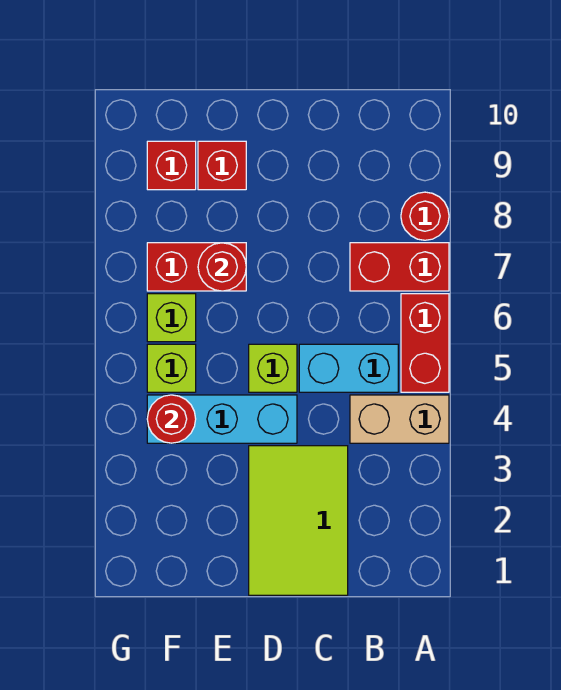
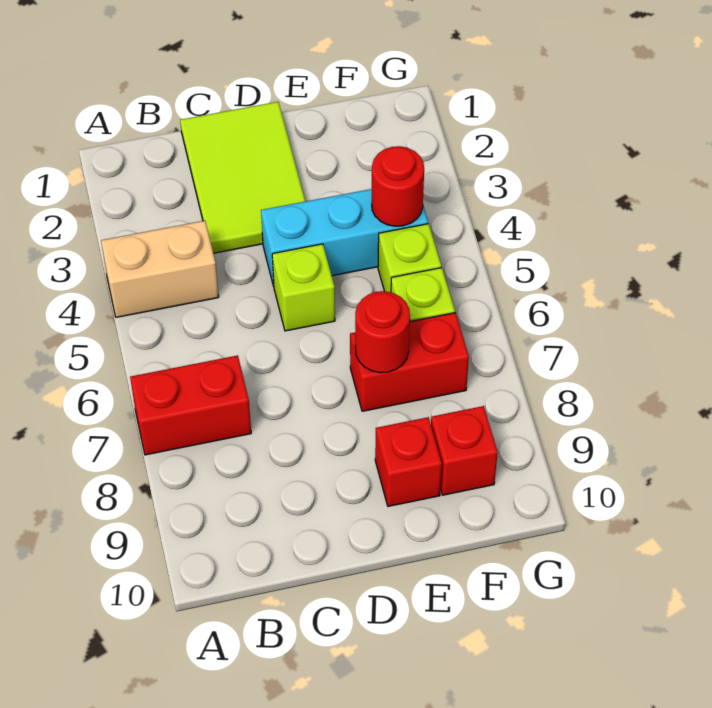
red 1x2 brick [401,294,449,392] -> none
red 1x1 round brick [401,192,449,240] -> none
cyan 1x2 brick [299,344,398,392] -> none

